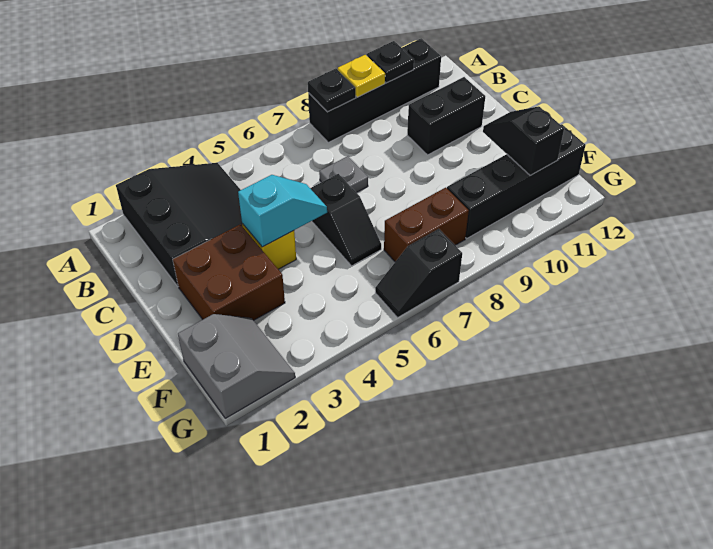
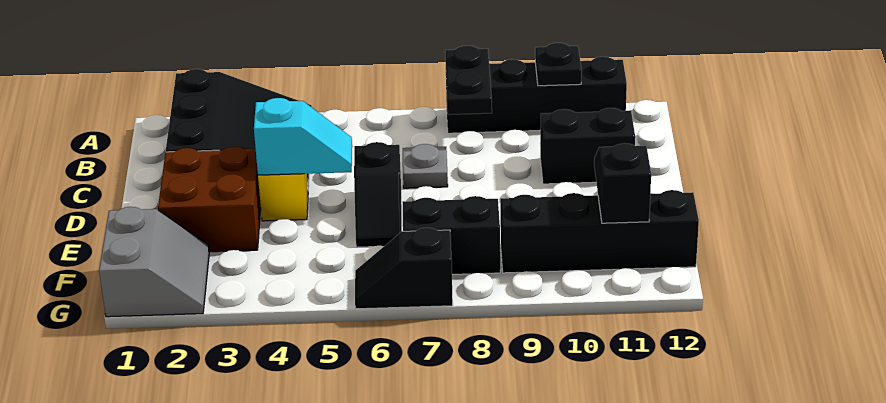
black 1x1 plate [308,69,356,112] -> black 1x2 plate [445,46,492,115]
yellow 1x1 plate [338,55,385,97] -> none
brown 1x2 brick [384,188,469,262] -> black 1x2 brick [403,196,500,274]

